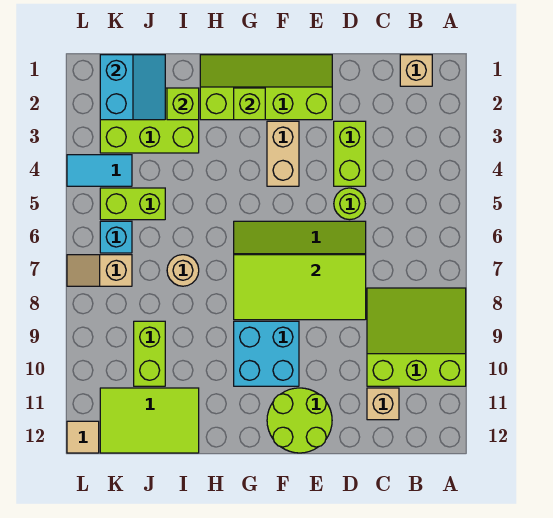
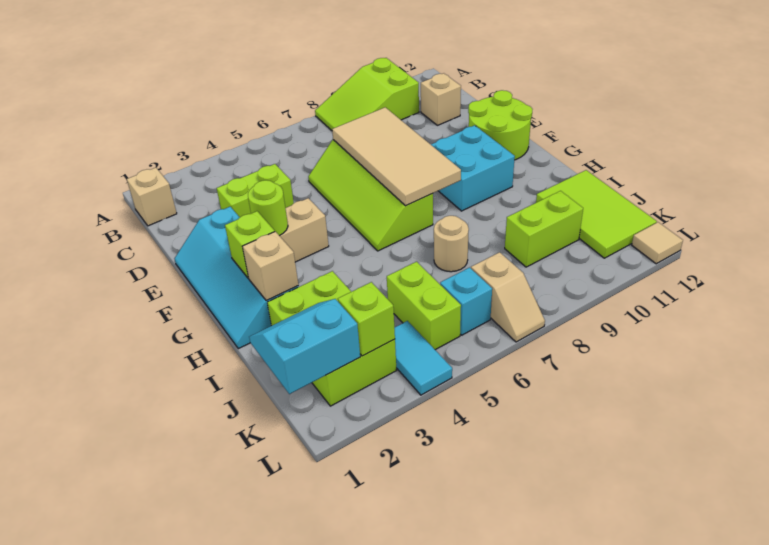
lime 3x3 slope [367,288,466,386] -> lime 2x3 slope [315,58,419,130]
lime 1x1 round brick [334,188,365,220] -> lime 1x1 round brick moved to [248,180,288,236]
lime 2x4 tile [234,255,366,320] -> tan 2x4 tile [332,107,461,206]
lime 2x4 slope [200,55,332,120] -> cyan 2x4 slope [174,207,299,349]
none -> tan 1x1 brick [243,232,298,301]
lime 1x1 brick [167,88,199,120] -> lime 1x1 brick moved to [338,282,395,356]

